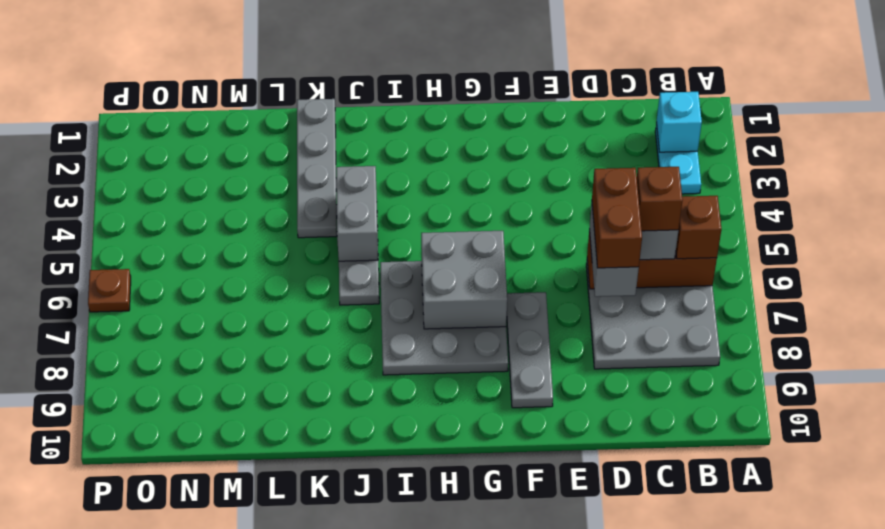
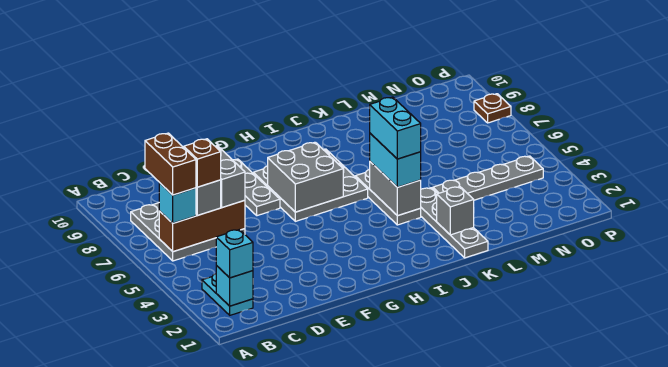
none -> cyan 1x1 brick [216,230,253,278]
brown 1x1 brick [676,196,721,259] -> cyan 1x1 brick [159,183,196,223]
brown 1x2 brick [592,168,642,268] -> brown 1x2 brick moved to [145,133,196,195]
none -> cyan 1x2 brick [370,133,421,187]
none -> cyan 1x2 brick [370,97,421,159]
none -> grey 1x1 brick [437,187,474,235]
none -> grey 1x4 plate [433,156,543,200]
brown 1x1 plate [88,269,131,312] -> brown 1x1 plate moved to [474,94,511,123]

